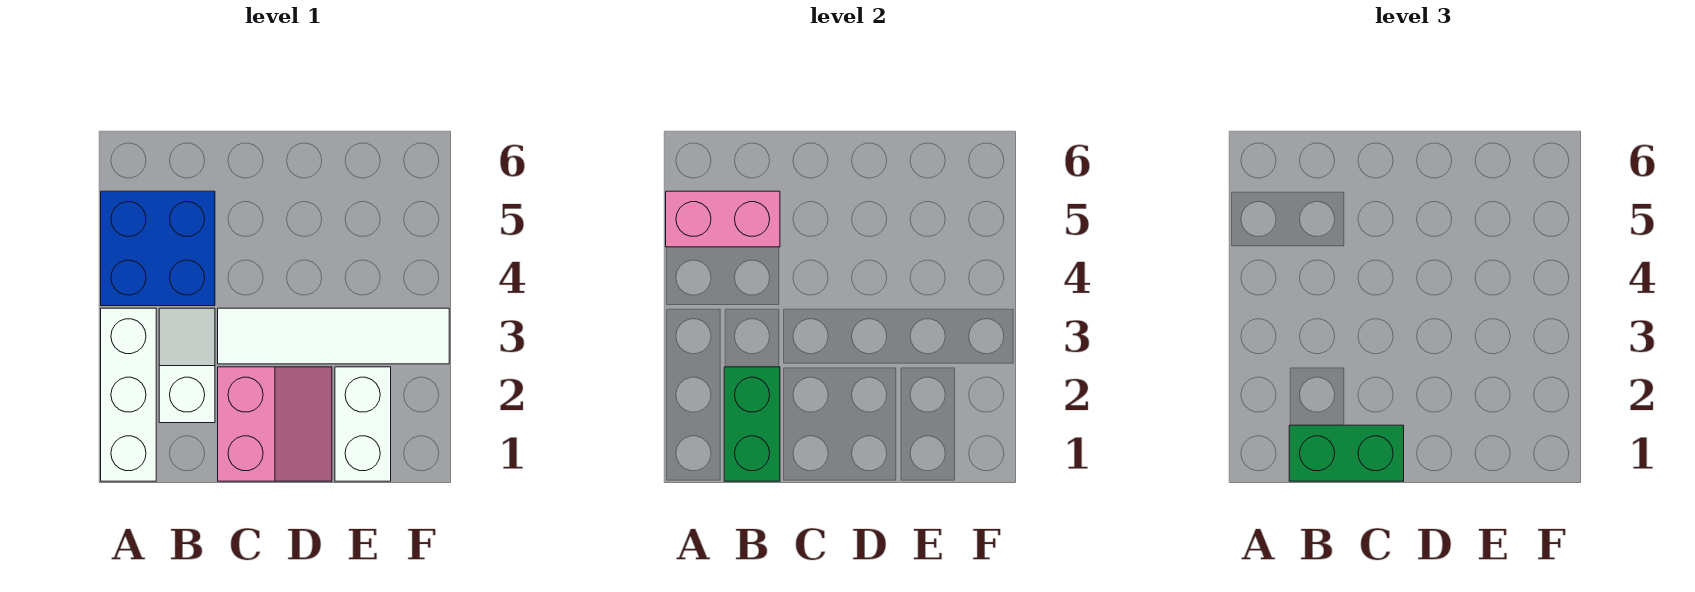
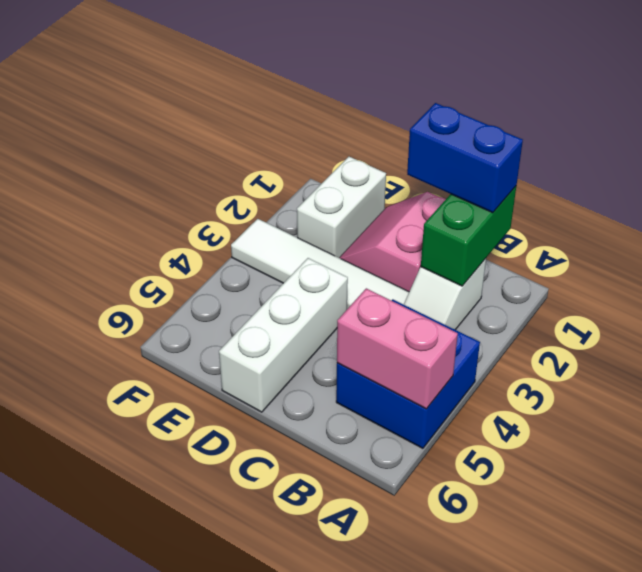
white 1x3 brick [101,308,156,481] -> white 1x3 brick moved to [219,258,348,412]
green 1x2 brick [1289,425,1404,481] -> blue 1x2 brick [407,103,523,213]

